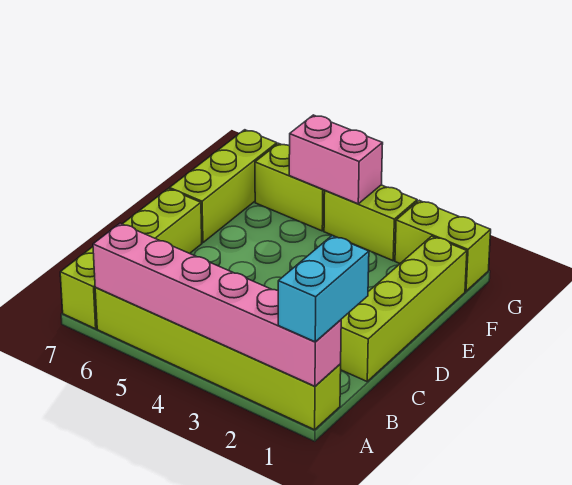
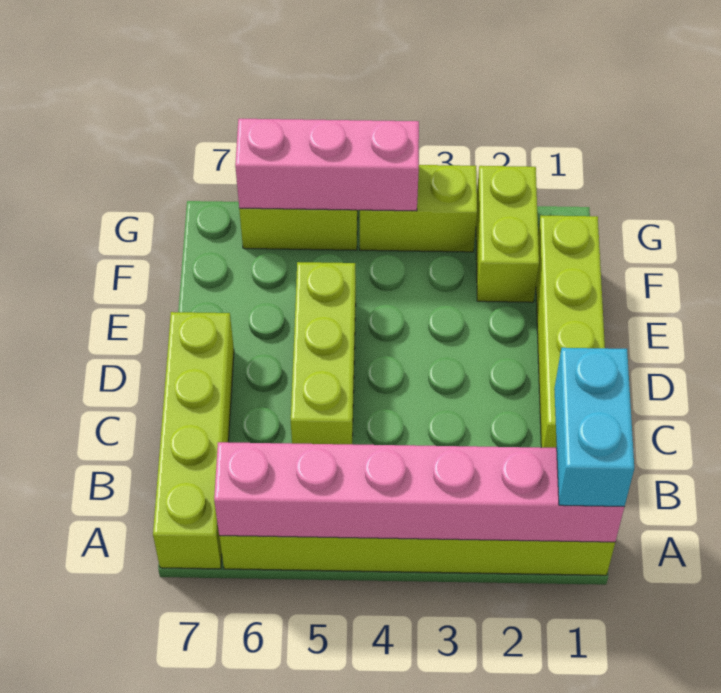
lime 1x3 brick [169,130,277,243] -> lime 1x3 brick moved to [291,262,356,444]
lime 1x2 brick [395,200,491,291] -> lime 1x2 brick turned to [476,166,539,302]
pink 1x2 brick [289,115,383,204] -> pink 1x3 brick [235,119,419,211]

